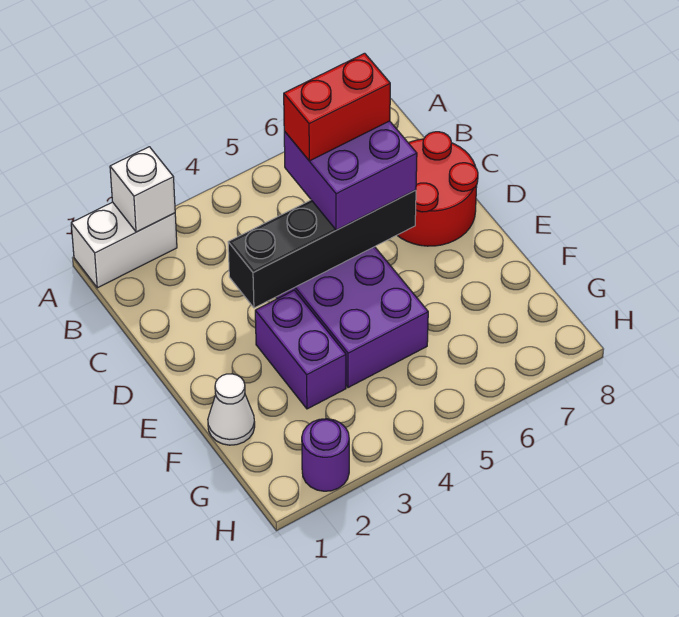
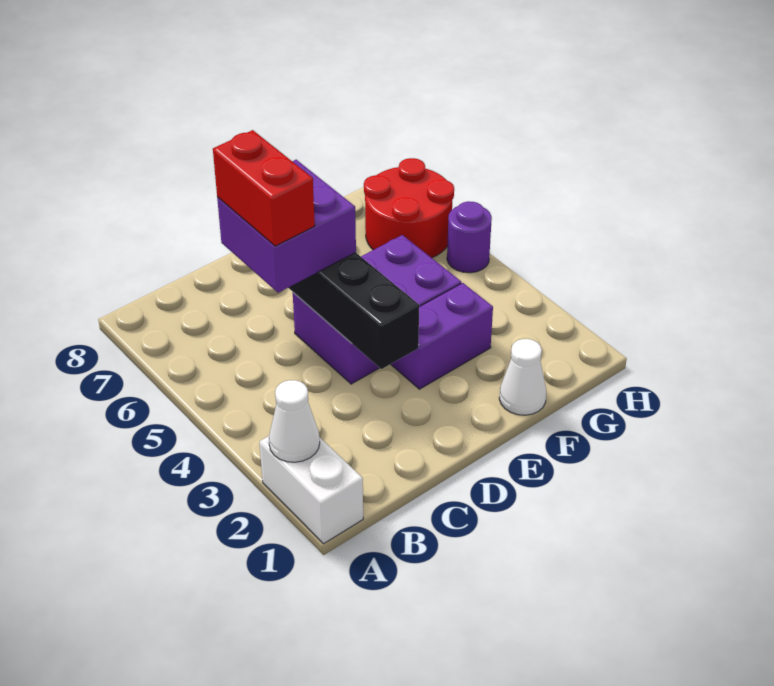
white 1x1 brick [110,147,175,232] -> white 1x1 cone [269,380,320,462]
red 2x2 round brick [397,132,478,246] -> red 2x2 round brick moved to [364,158,454,258]
purple 1x1 round brick [302,419,349,491] -> purple 1x1 round brick moved to [447,201,492,273]

